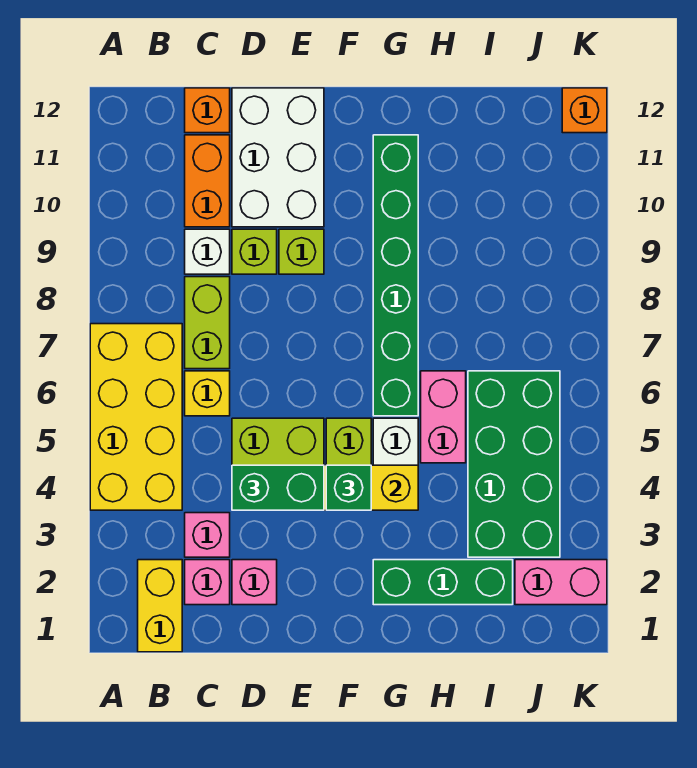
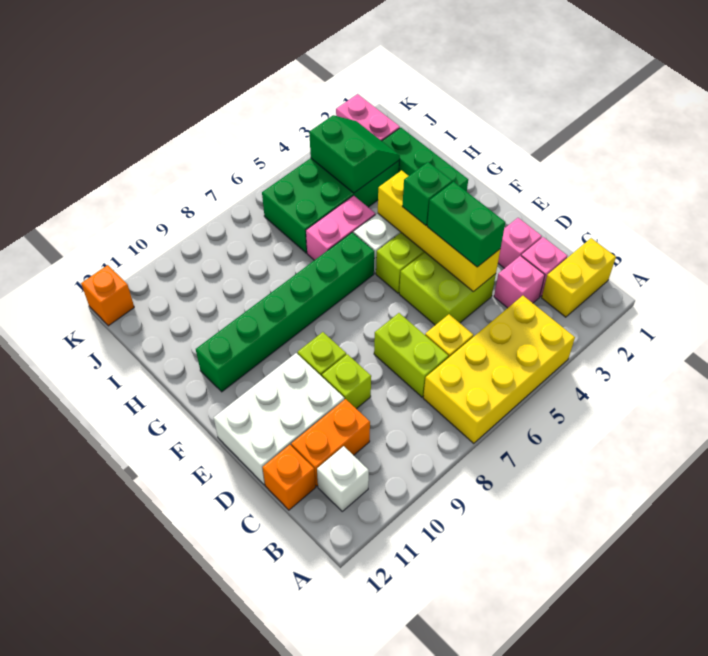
lime 1x2 brick [185,277,230,369] -> lime 1x2 brick turned to [374,313,448,397]
white 1x1 brick [185,229,230,274] -> white 1x1 brick moved to [317,446,369,511]
none -> green 2x2 slope [309,115,400,193]

